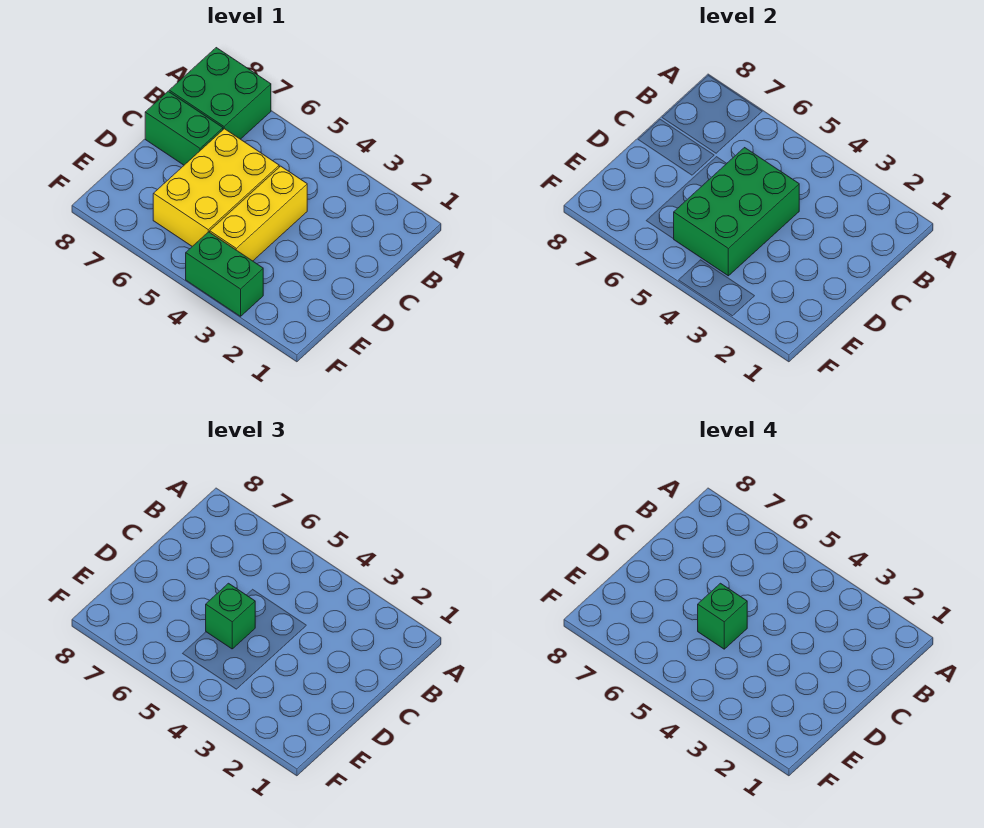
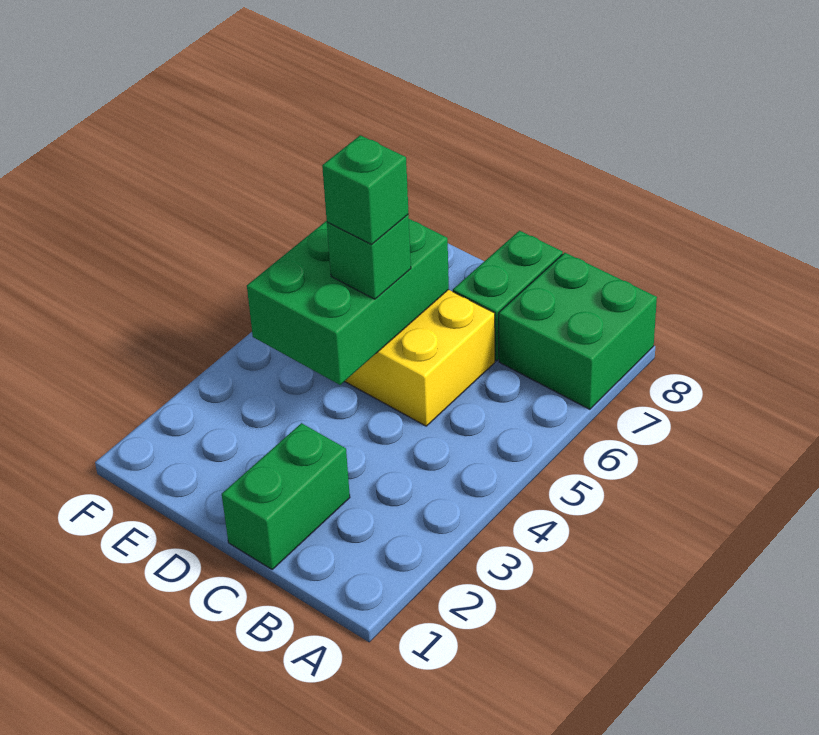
yellow 1x3 brick [210,166,307,261] -> none
green 2x3 brick [674,148,799,276] -> green 2x3 brick turned to [247,219,449,385]
green 1x2 brick [186,232,263,316] -> green 1x2 brick moved to [222,423,350,569]

